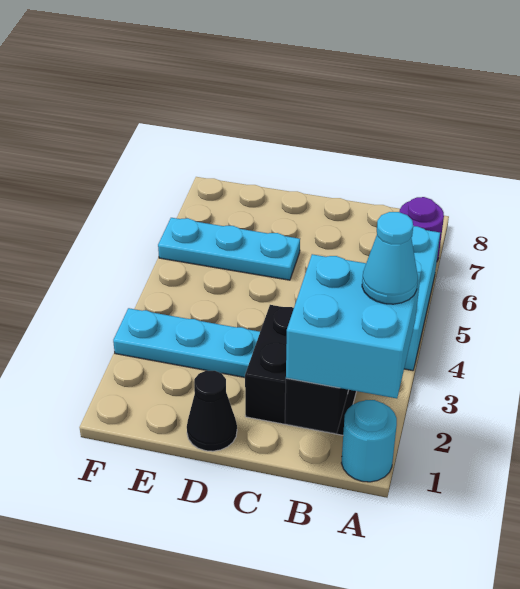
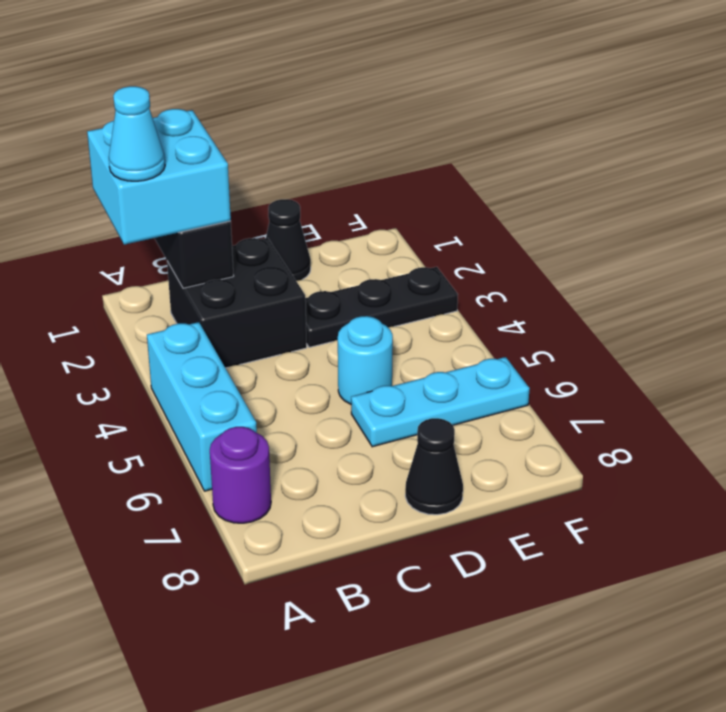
cyan 1x1 round brick [341,400,397,482] -> cyan 1x1 round brick moved to [338,316,393,404]
cyan 1x3 plate [113,308,260,377] -> black 1x3 plate [305,267,458,347]
none -> black 1x1 cone [405,418,463,515]

